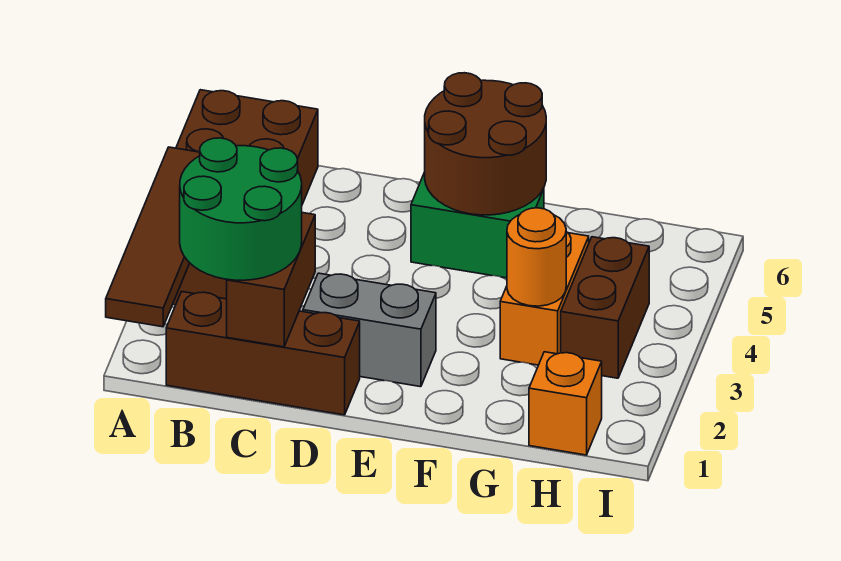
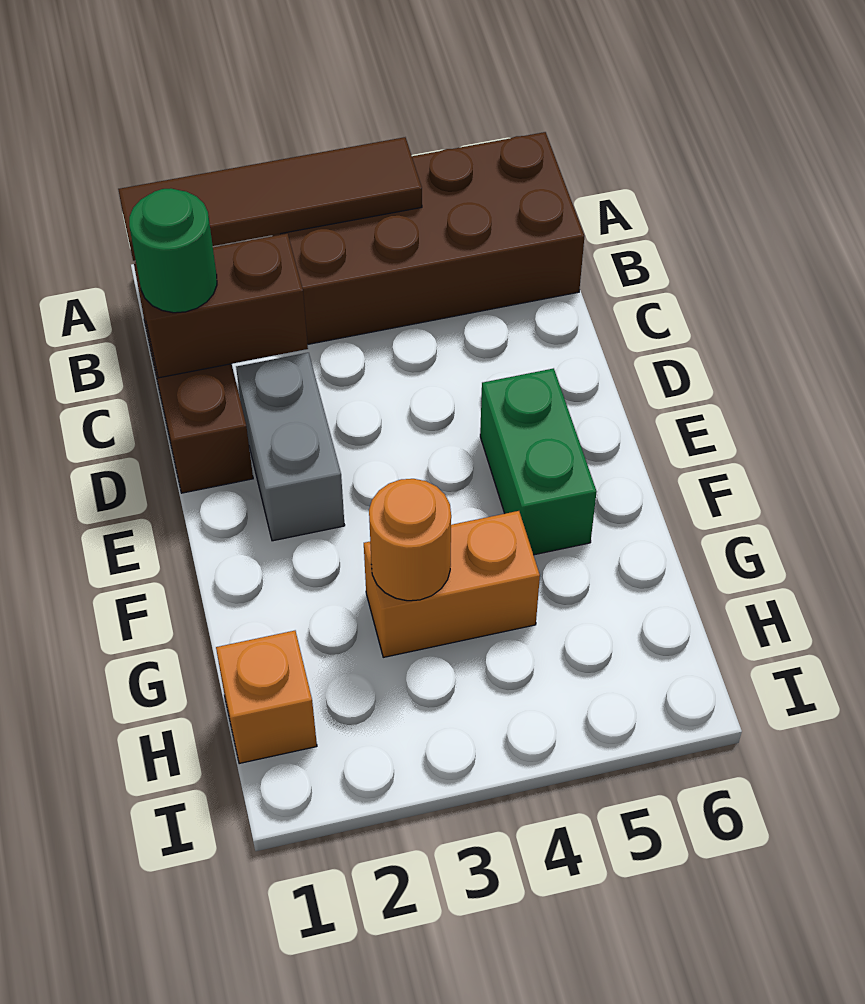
green 2x2 round brick [180,138,302,280] -> green 1x1 round brick [129,188,217,313]
brown 2x2 round brick [425,73,546,215] -> none
brown 1x2 brick [561,237,649,378] -> none

